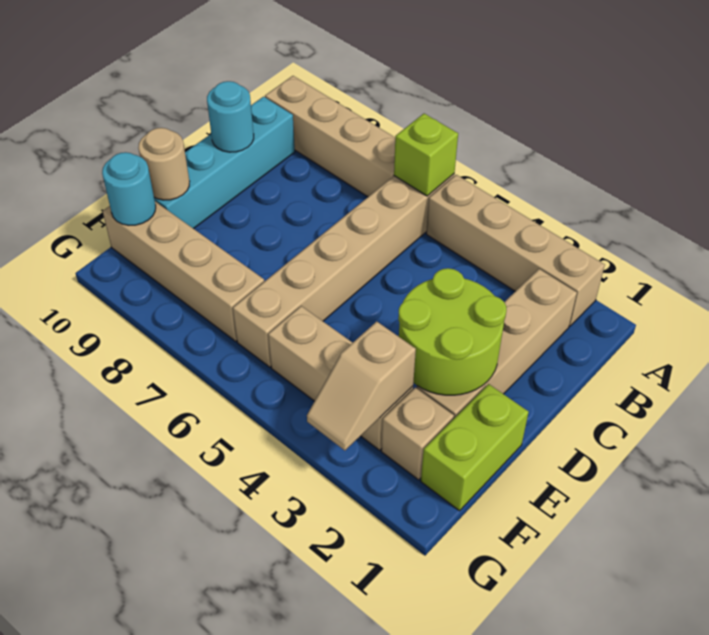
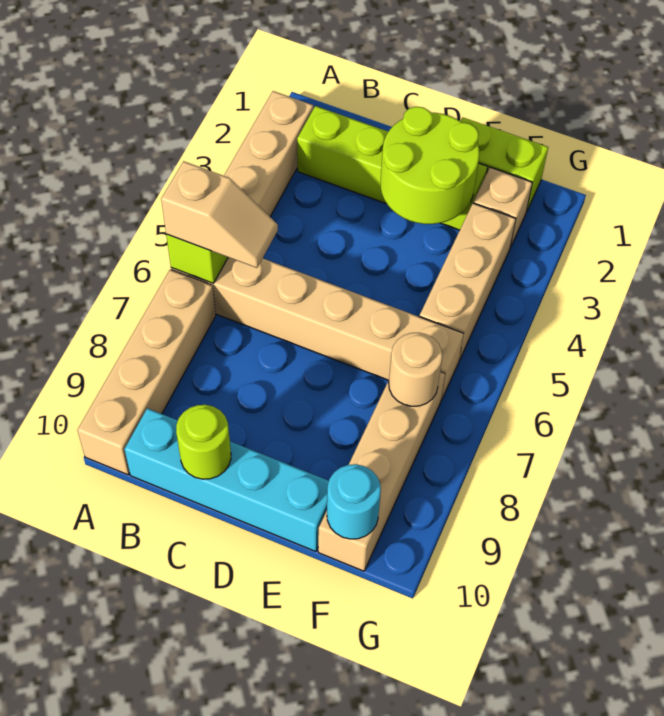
tan 1x4 brick [417,269,577,418] -> lime 1x4 brick [297,106,487,230]
cyan 1x1 round brick [207,81,254,152] -> lime 1x1 round brick [176,405,231,479]
tan 1x1 round brick [138,128,190,200] -> tan 1x1 round brick moved to [389,333,442,406]
tan 1x2 slope [307,321,416,450] -> tan 1x2 slope moved to [161,161,278,268]

